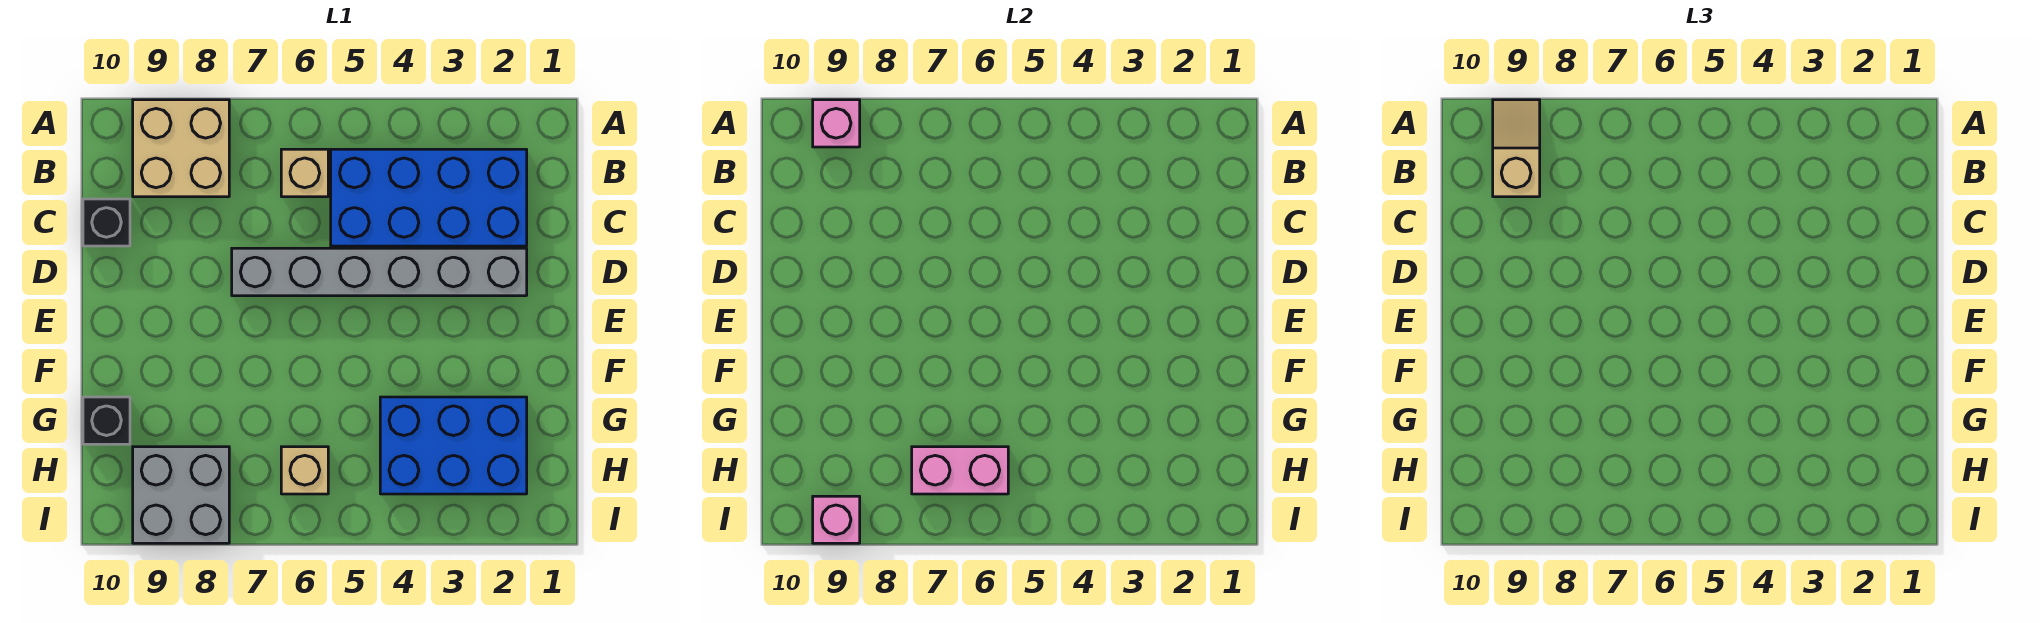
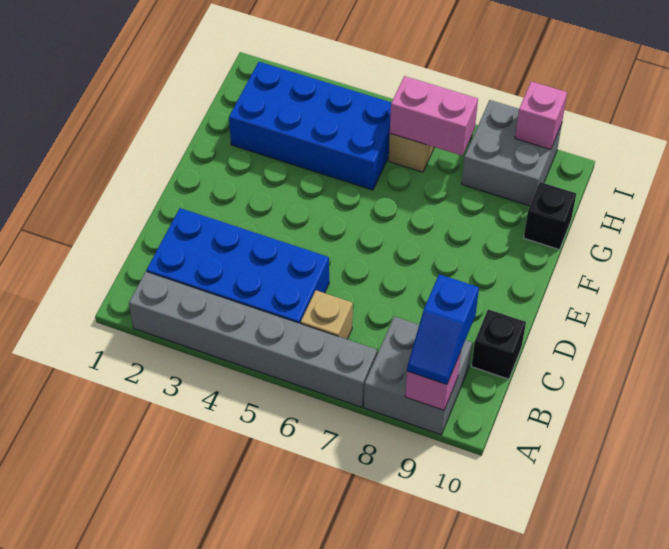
tan 2x2 brick [133,100,229,197] -> grey 2x2 brick [364,316,472,435]
tan 1x2 slope [1493,100,1540,197] -> blue 1x2 slope [407,274,479,385]
grey 1x6 brick [232,248,527,296] -> grey 1x6 brick moved to [129,272,377,407]
blue 2x3 brick [380,397,527,494] -> blue 2x4 brick [229,62,391,190]

